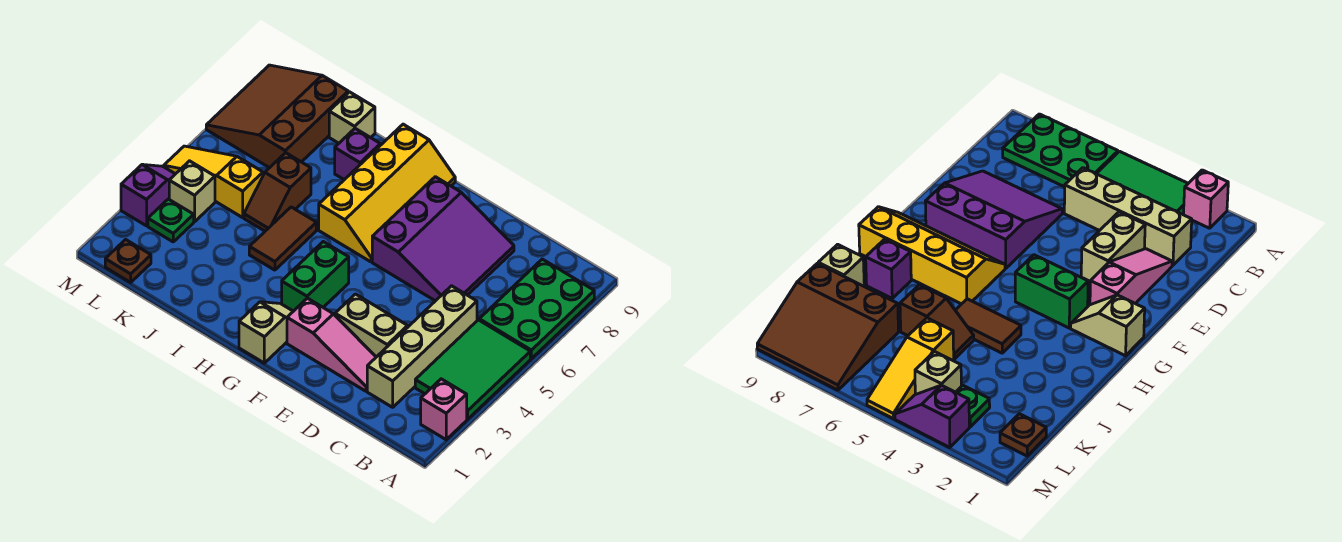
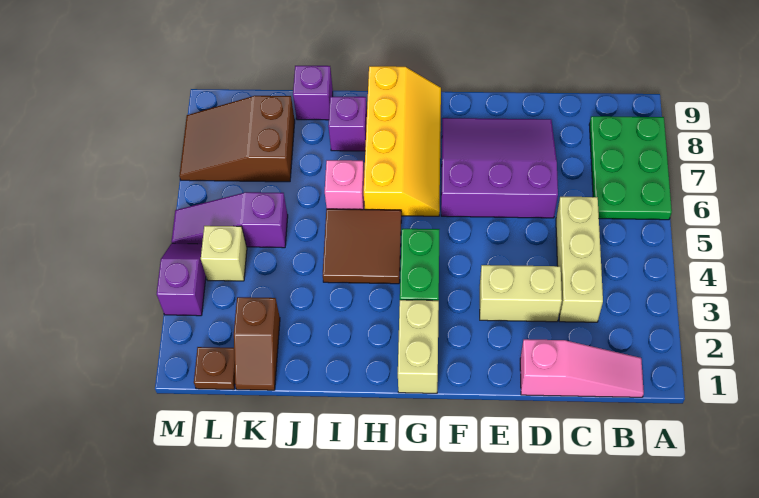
pink 1x1 brick [421,379,467,440] -> pink 1x1 brick moved to [325,160,364,210]
green 2x3 tile [415,320,530,419] -> none
tan 1x4 brick [367,286,477,407] -> tan 1x3 brick [556,197,603,322]
pink 1x3 slope [287,298,376,391] -> pink 1x3 slope moved to [520,339,644,397]
purple 3x3 slope [372,177,514,301] -> purple 3x3 slope turned to [441,118,558,218]
tan 1x2 slope [239,302,293,363] -> tan 1x2 brick [398,300,439,393]
brown 1x2 tile [249,207,316,270] -> brown 2x2 tile [323,209,401,284]
brown 1x2 slope [244,153,311,231] -> brown 1x2 slope moved to [234,297,280,390]
tan 1x1 brick [329,92,375,143] -> purple 1x1 brick [293,66,333,120]
yellow 1x3 slope [164,146,263,218] -> purple 1x3 slope [172,192,288,248]
brown 3x3 slope [206,65,348,168] -> brown 2x3 slope [179,96,295,182]
green 1x1 plate [148,199,194,242] -> none

